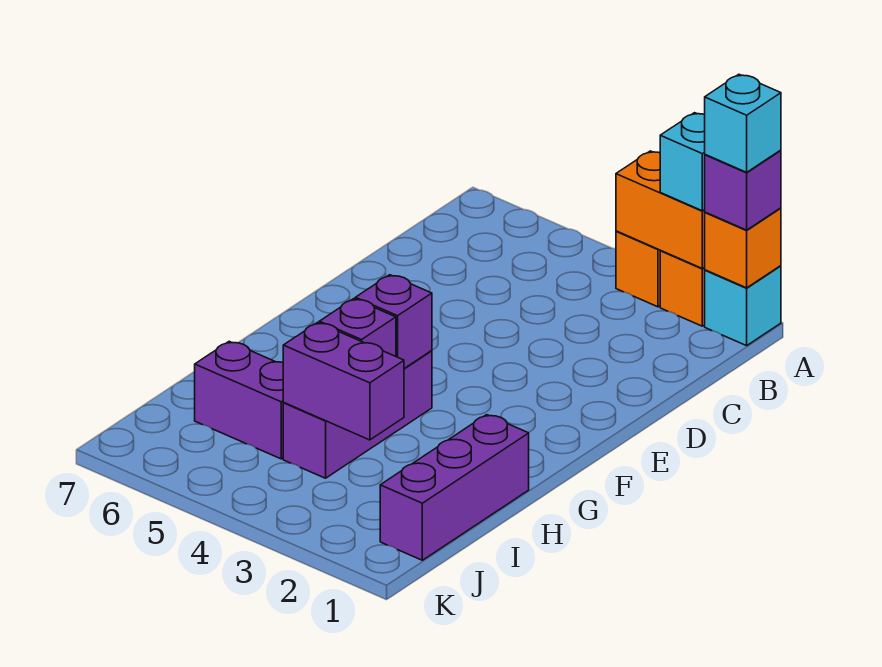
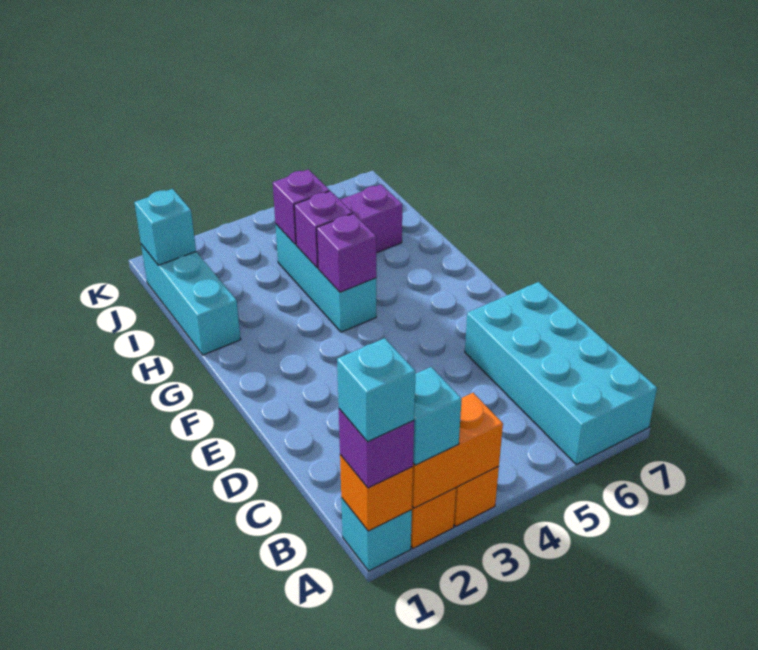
none -> cyan 2x4 brick [465,282,657,465]
purple 1x3 brick [283,351,432,478] -> cyan 1x3 brick [276,224,376,332]
purple 1x3 brick [380,415,529,560] -> cyan 1x3 brick [141,244,241,355]
purple 1x2 brick [283,322,404,440] -> purple 1x1 brick [273,170,330,244]
none -> cyan 1x1 brick [134,189,196,265]

